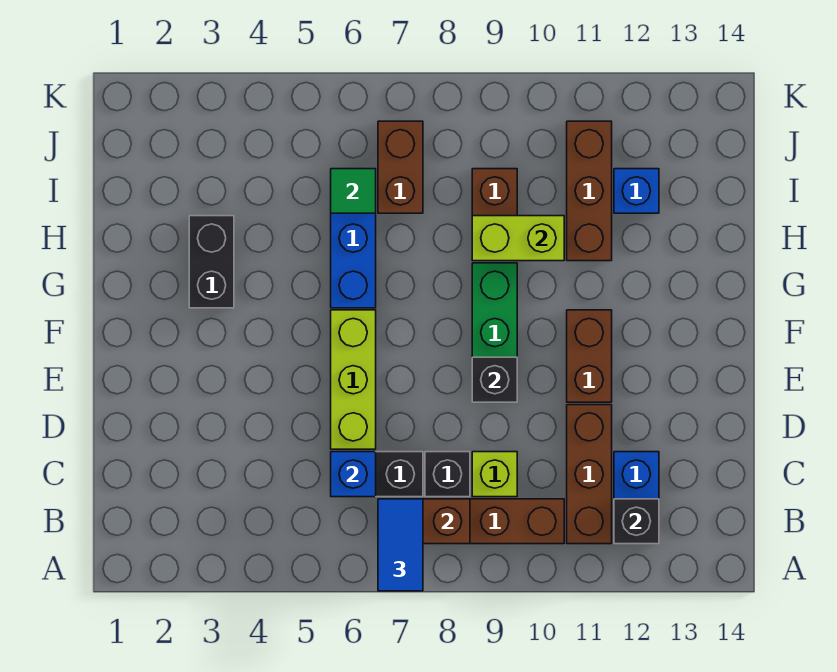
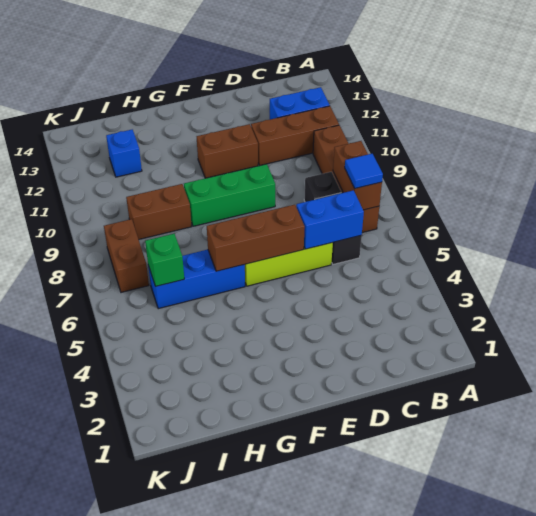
blue 1x2 tile [378,499,423,591] -> blue 1x1 tile [345,154,383,188]
black 1x1 brick [614,499,659,544] -> none
blue 1x1 brick [331,452,376,497] -> blue 1x2 brick [296,190,364,249]
lime 1x1 brick [472,452,517,497] -> none
black 1x1 brick [472,357,517,402] -> none
black 1x2 brick [189,216,234,308] -> none
lime 1x2 brick [472,216,564,261] -> none
brown 1x3 brick [567,121,612,261] -> brown 1x3 brick moved to [207,205,305,271]
green 1x1 tile [331,169,376,213] -> green 1x1 brick [145,234,184,286]
brown 1x2 brick [378,121,423,213] -> brown 1x2 brick turned to [104,219,149,292]

